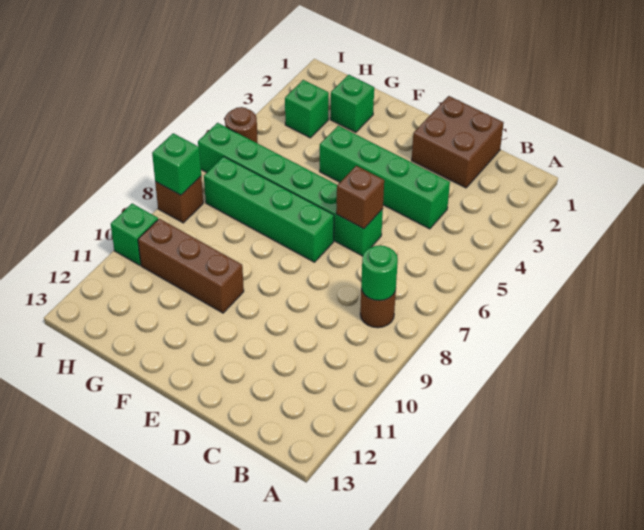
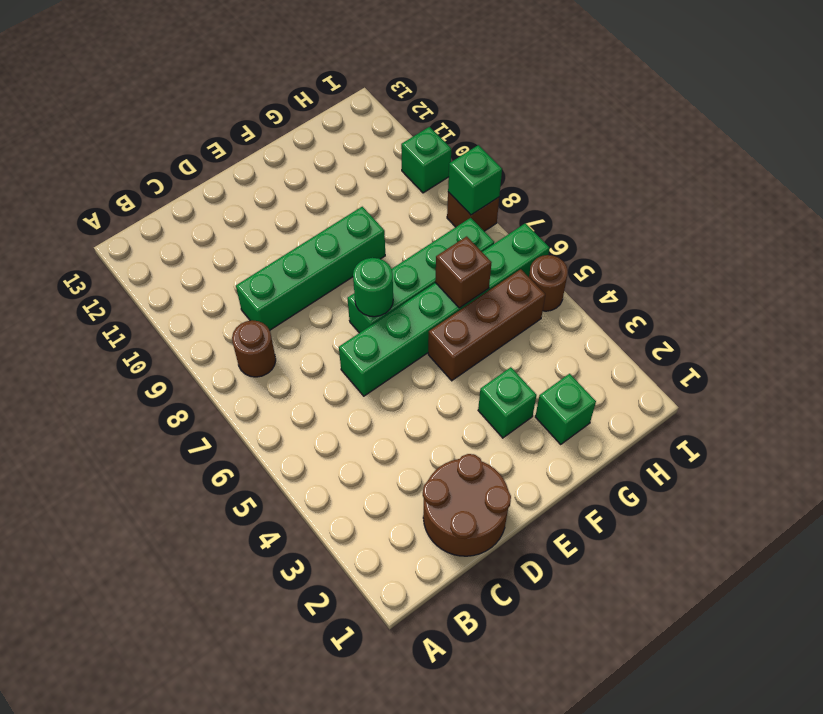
green 1x1 round brick [361,245,398,301] -> green 1x1 round brick moved to [353,258,393,317]
brown 2x2 brick [412,96,504,188] -> brown 2x2 round brick [423,454,511,556]
green 1x4 brick [320,126,450,229] -> green 1x4 brick moved to [236,207,385,330]
brown 1x1 brick [336,166,384,229] -> brown 1x1 brick moved to [435,236,492,308]
brown 1x3 brick [138,219,244,313] -> brown 1x3 brick moved to [428,269,545,381]
green 1x1 brick [285,80,329,138] -> green 1x1 brick moved to [478,367,537,438]

